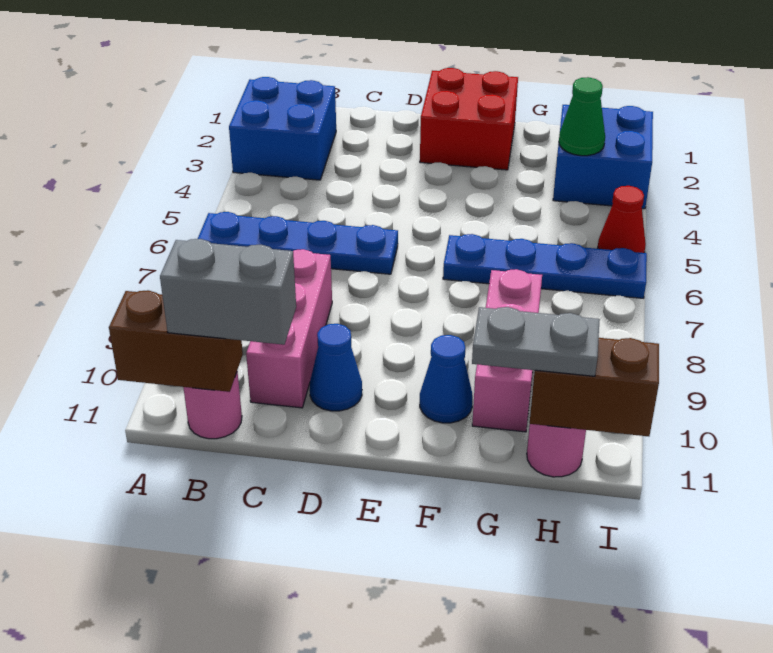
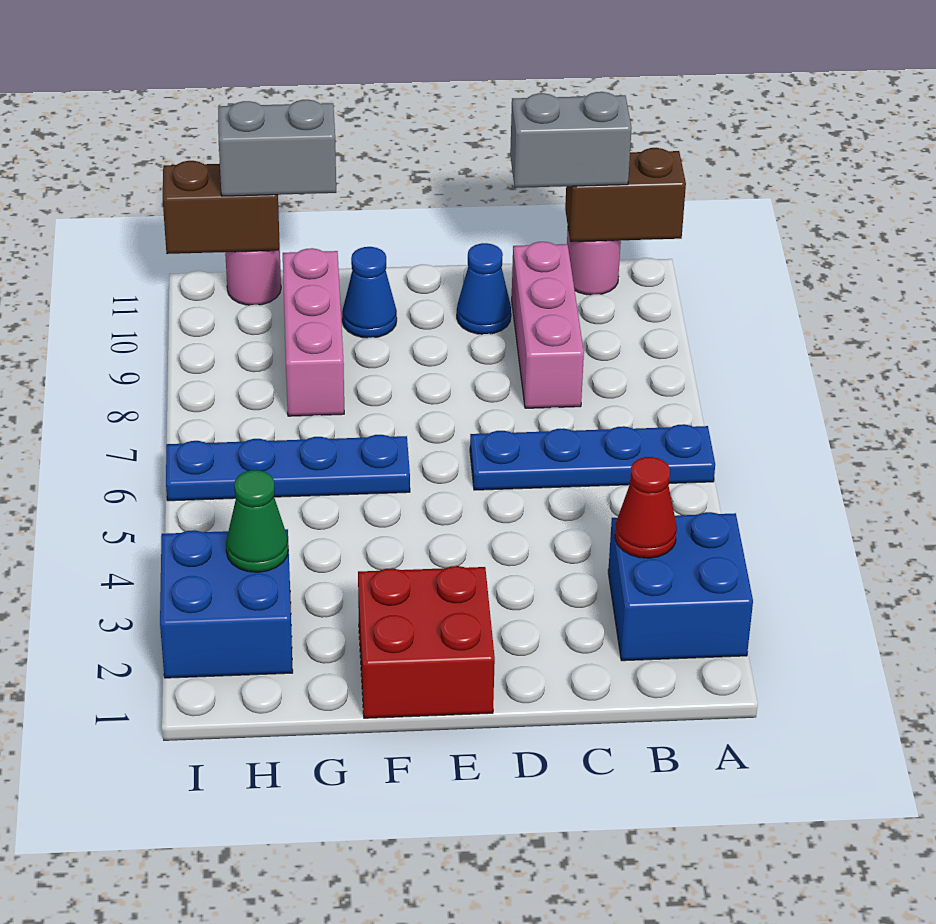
grey 1x2 plate [472,307,600,376] -> grey 1x2 brick [218,100,336,196]
red 1x1 cone [598,186,646,253] -> red 1x1 cone moved to [615,457,677,558]

